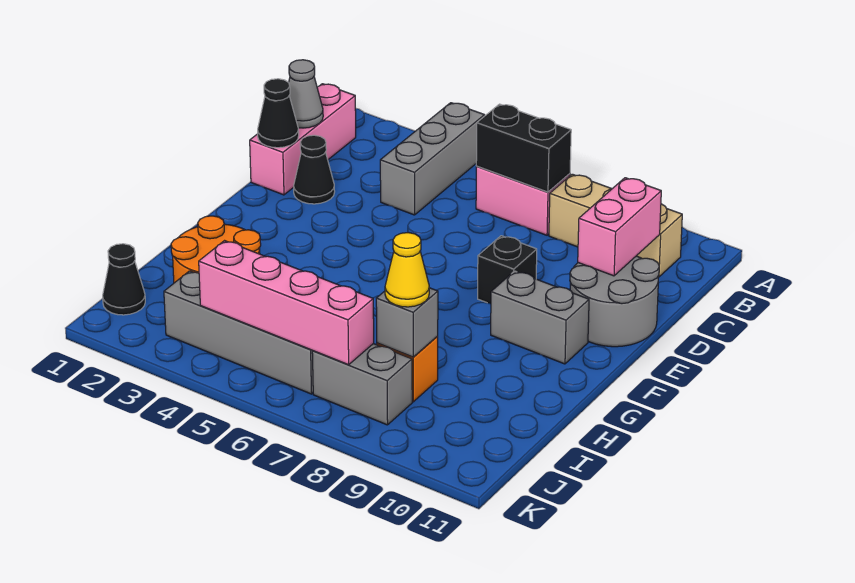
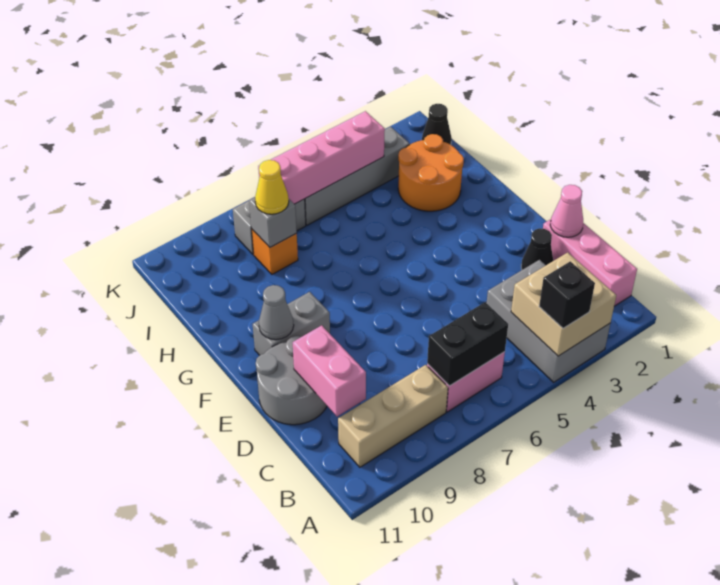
none -> tan 2x2 brick [511,252,616,356]
grey 1x3 brick [380,103,485,215] -> grey 2x3 brick [487,260,610,382]
grey 1x1 cone [289,60,323,128] -> grey 1x1 cone moved to [259,285,294,340]
black 1x1 cone [258,79,299,148] -> pink 1x1 cone [550,185,583,237]
black 1x1 brick [478,236,537,304] -> black 1x1 brick moved to [539,261,595,328]

